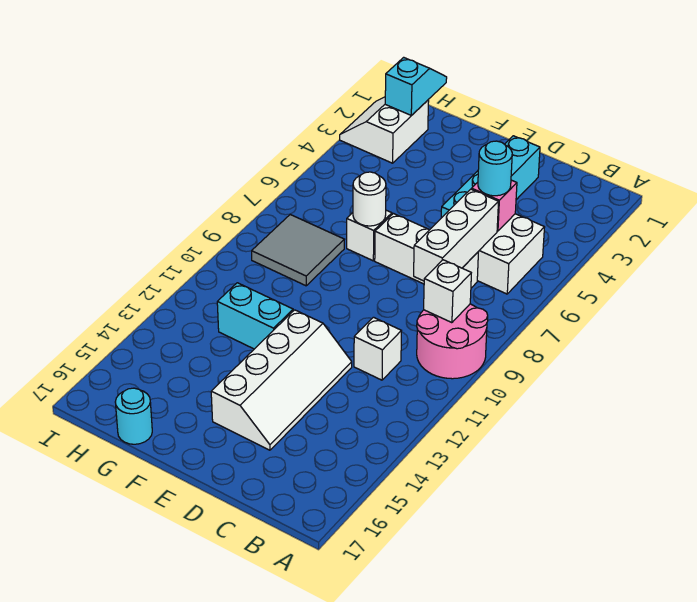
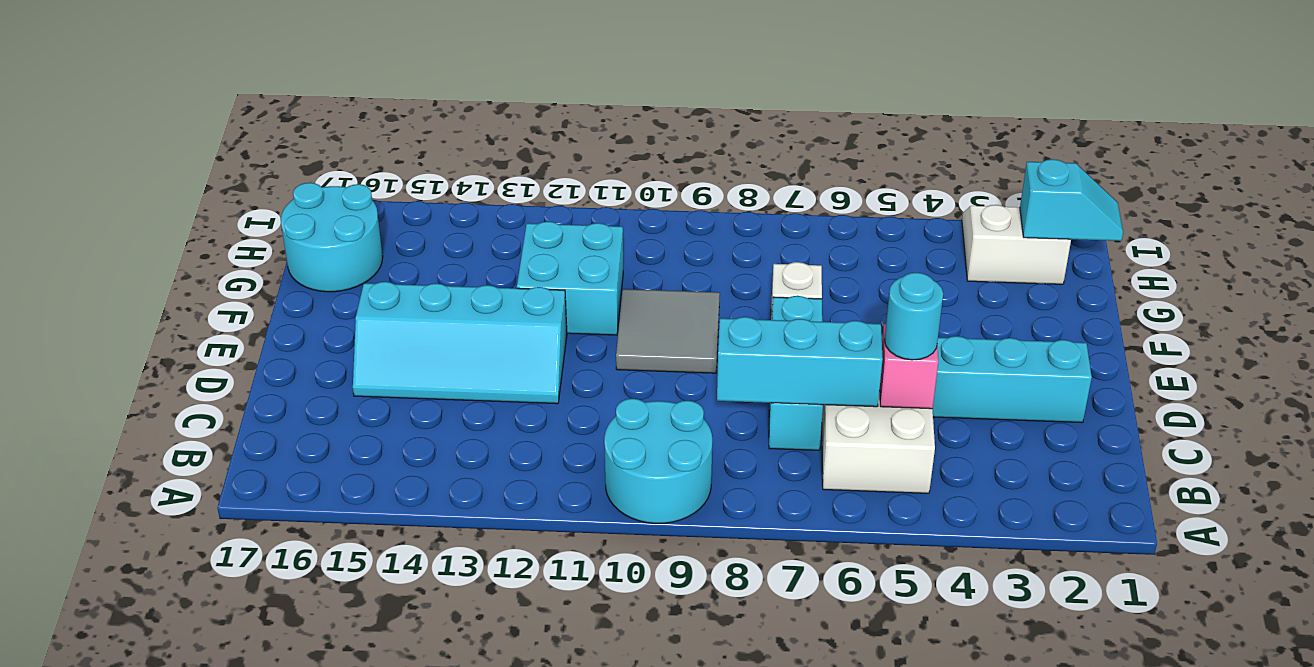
pink 2x2 round brick [417,304,488,379] -> cyan 2x2 round brick [604,399,712,523]
white 1x1 brick [424,260,471,323] -> none
white 1x3 brick [414,189,498,281] -> cyan 1x3 brick [717,317,883,407]
white 1x3 brick [375,214,478,288] -> cyan 1x3 brick [769,296,823,450]
white 1x1 brick [354,317,401,380] -> none
white 2x4 slope [211,310,352,450] -> cyan 2x4 slope [353,282,567,404]
white 1x1 round brick [353,172,386,226] -> none
cyan 1x2 brick [217,283,293,349] -> cyan 2x2 brick [517,222,623,335]
grey 2x2 tile [252,215,344,286] -> grey 2x2 tile moved to [616,289,720,373]
cyan 1x1 round brick [115,388,152,444] -> cyan 2x2 round brick [281,183,383,292]

